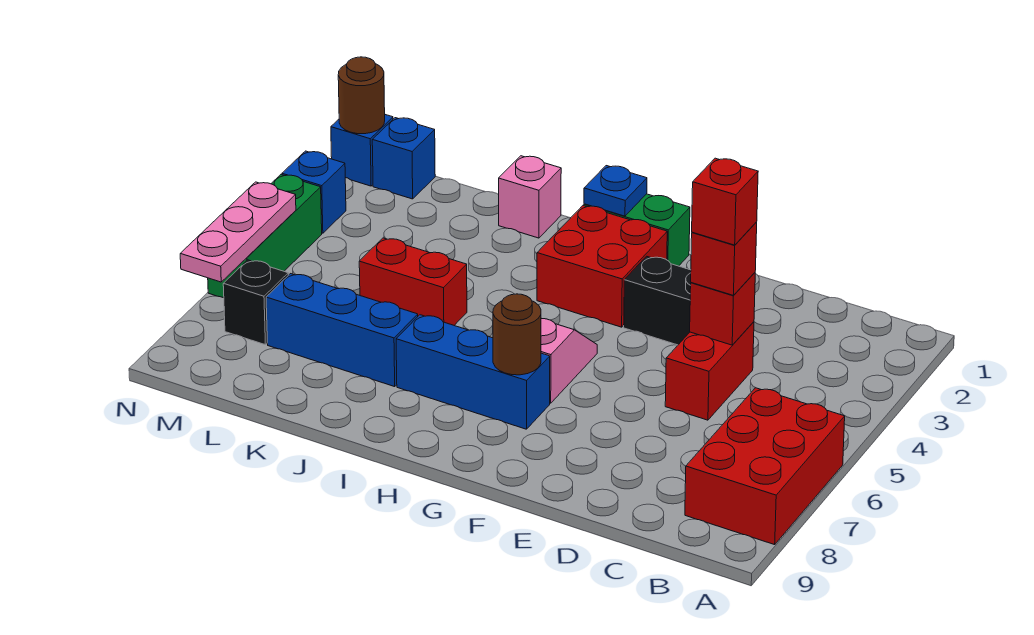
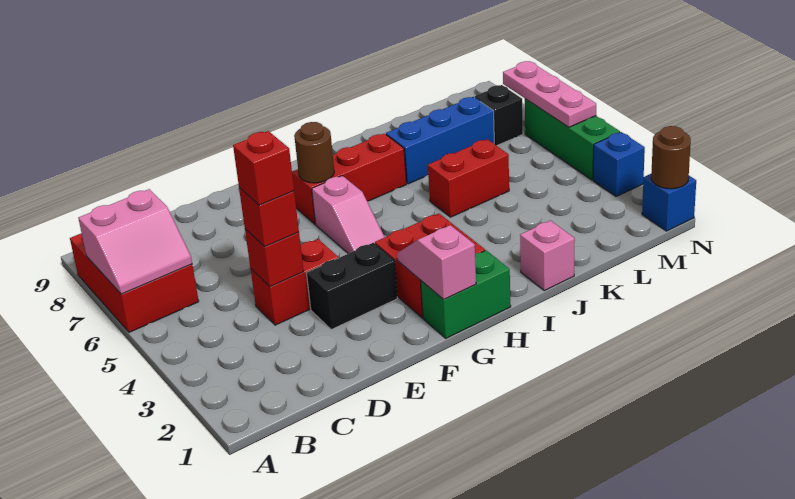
none -> pink 2x2 slope [78,189,192,294]
red 1x2 brick [665,322,754,420] -> red 1x2 brick turned to [251,239,338,325]
none -> pink 1x2 slope [397,225,476,300]
blue 1x3 brick [396,315,550,429] -> red 1x3 brick [292,134,406,224]
blue 1x1 plate [584,166,647,216] -> none
blue 1x1 brick [372,118,435,199] -> none

